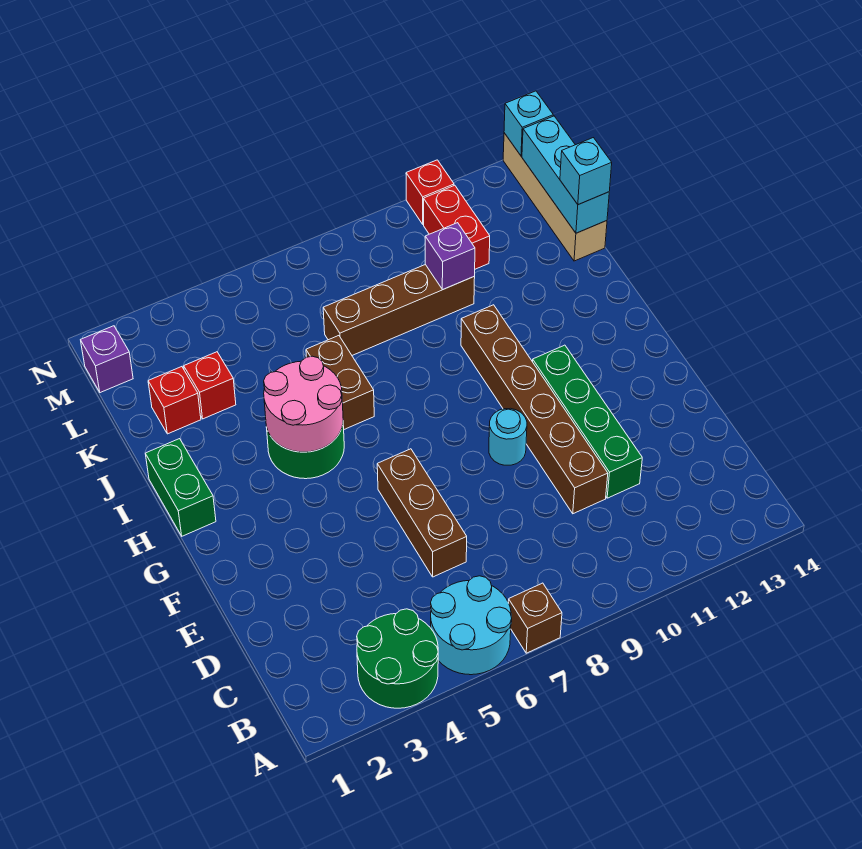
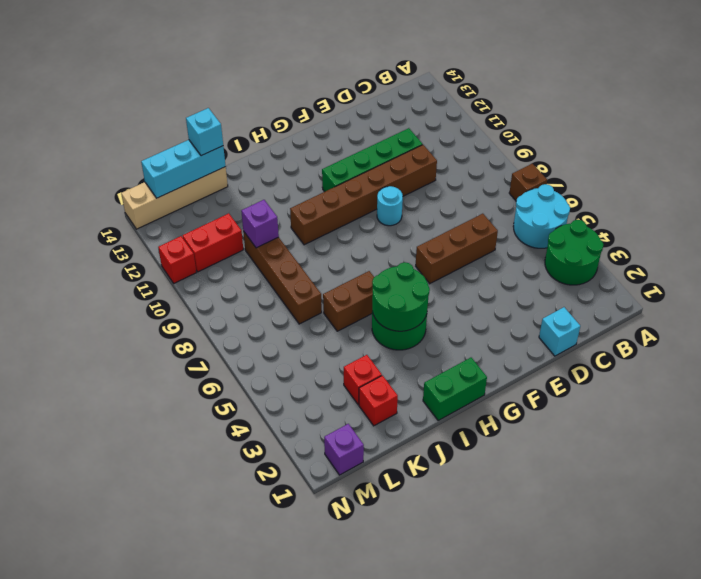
pink 2x2 round brick [264,356,343,452] -> green 2x2 round brick [372,262,430,331]
cyan 1x1 brick [504,91,553,156] -> cyan 1x1 brick moved to [539,307,580,356]

